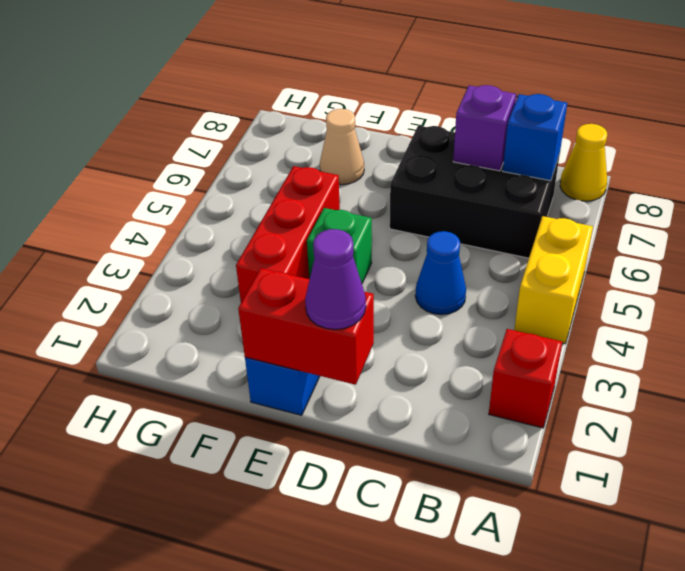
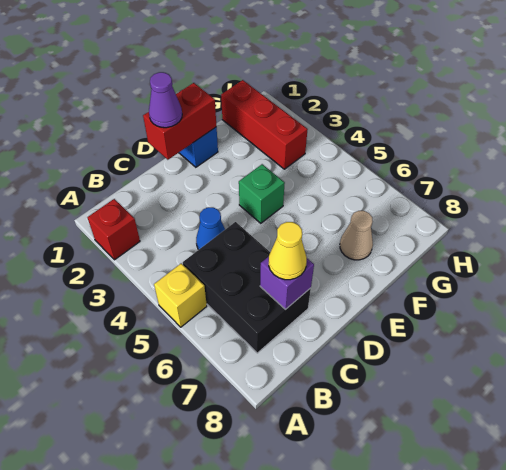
yellow 1x2 brick [514,216,593,344] -> yellow 1x1 brick [154,263,207,327]
yellow 1x1 cone [560,124,607,201] -> yellow 1x1 cone moved to [269,222,307,280]
black 2x3 brick [390,126,560,258] -> black 2x3 brick turned to [183,222,311,353]
blue 1x1 brick [503,94,567,181] -> none
red 1x3 brick [236,166,340,302] -> red 1x3 brick moved to [221,80,308,169]

